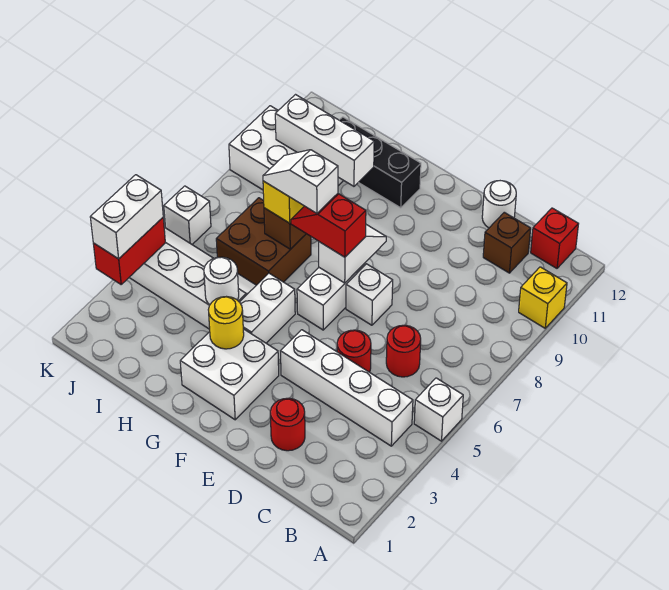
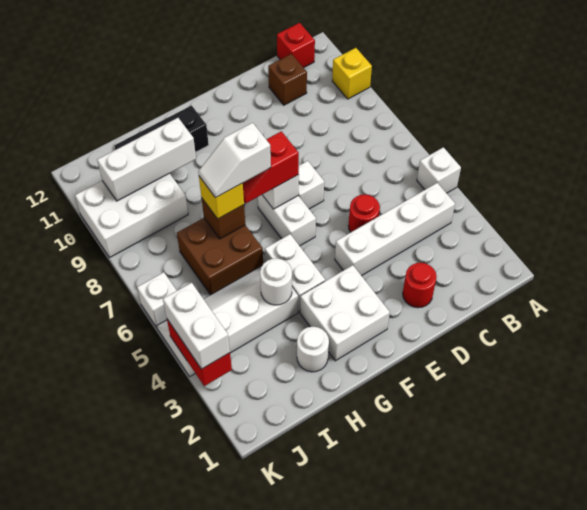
red 1x1 round brick [386,325,421,377] -> none
white 1x1 round brick [482,181,516,228] -> white 1x1 round brick moved to [297,327,329,372]
yellow 1x1 round brick [208,297,244,349] -> none

